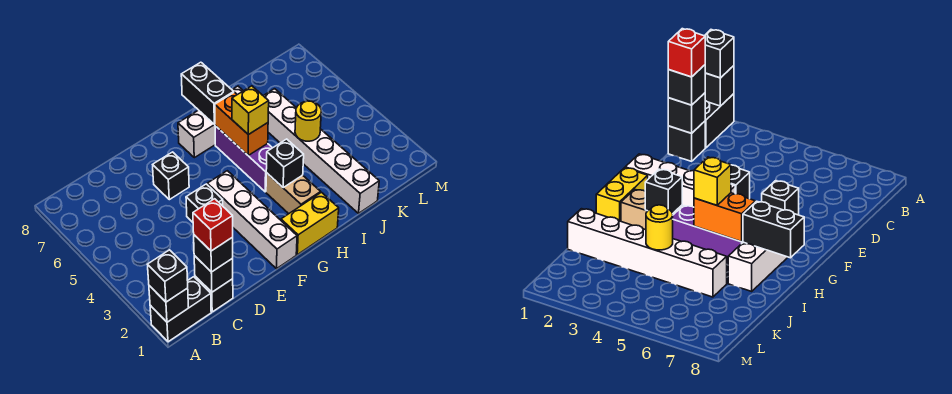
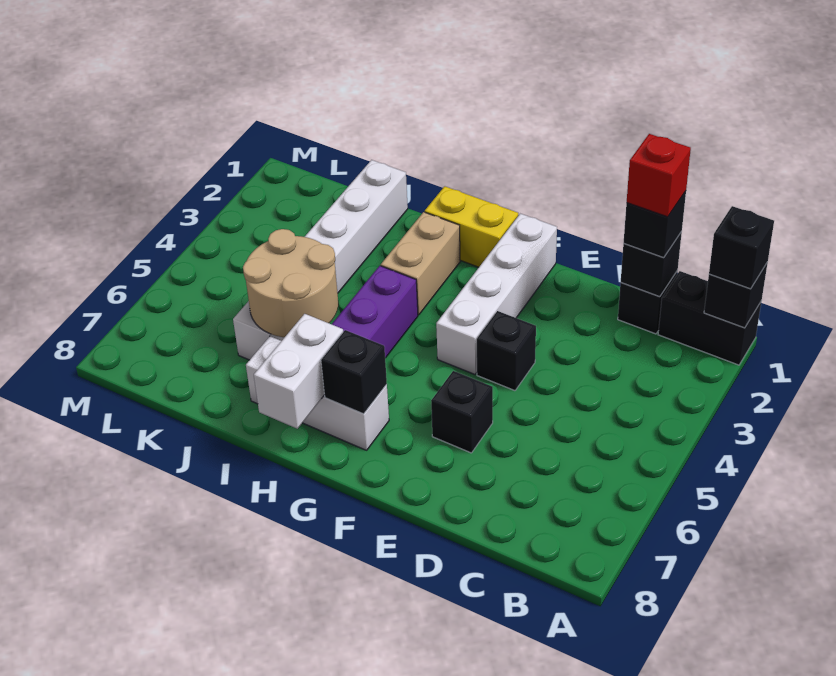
black 1x1 brick [266,139,304,187] -> black 1x1 brick moved to [321,330,387,414]
orange 1x2 brick [215,92,268,156] -> none
yellow 1x1 brick [232,86,269,135] -> none
black 1x2 brick [181,62,234,124] -> white 1x2 brick [254,314,343,429]
none -> tan 2x2 round brick [243,229,338,337]
yellow 1x1 round brick [295,101,321,141] -> none

